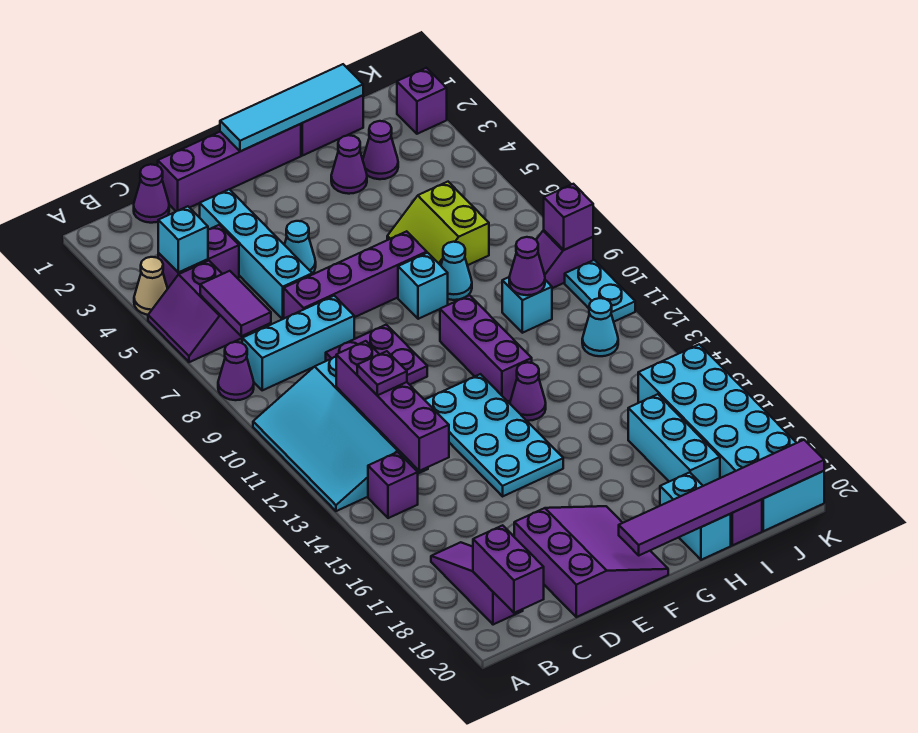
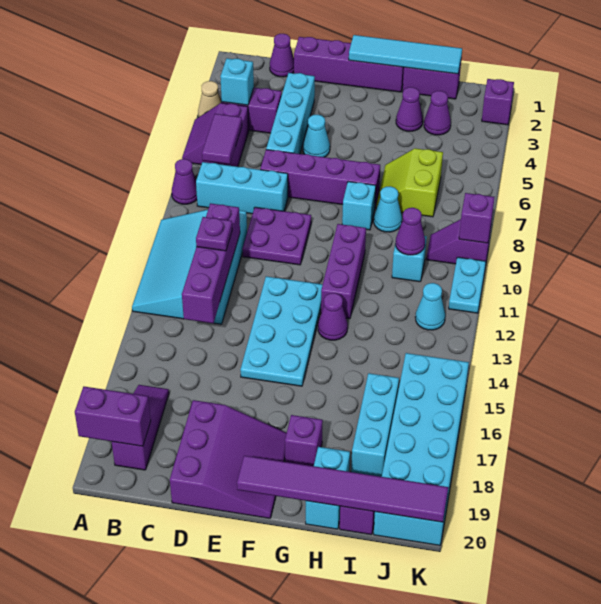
purple 1x1 brick [368,452,418,518] -> purple 1x1 brick moved to [285,415,323,466]
purple 1x2 brick [473,525,544,613] -> purple 1x2 brick turned to [75,387,151,446]

